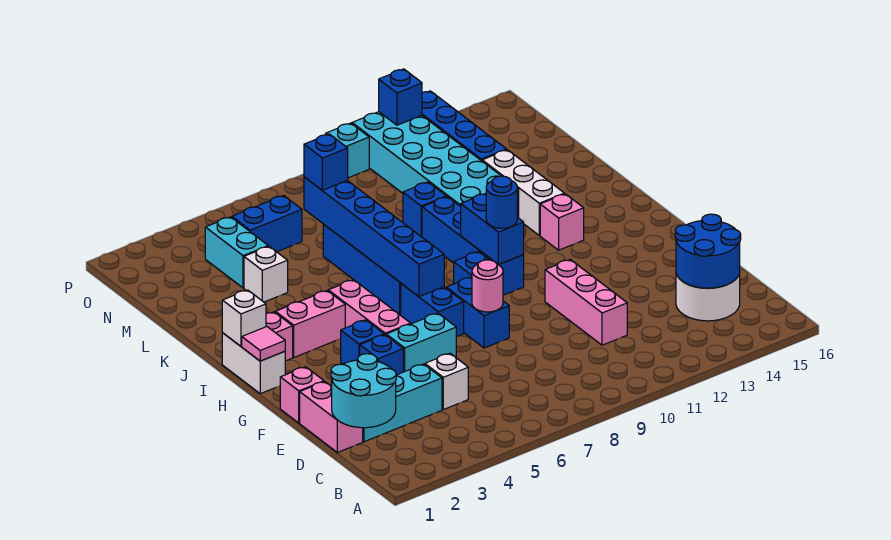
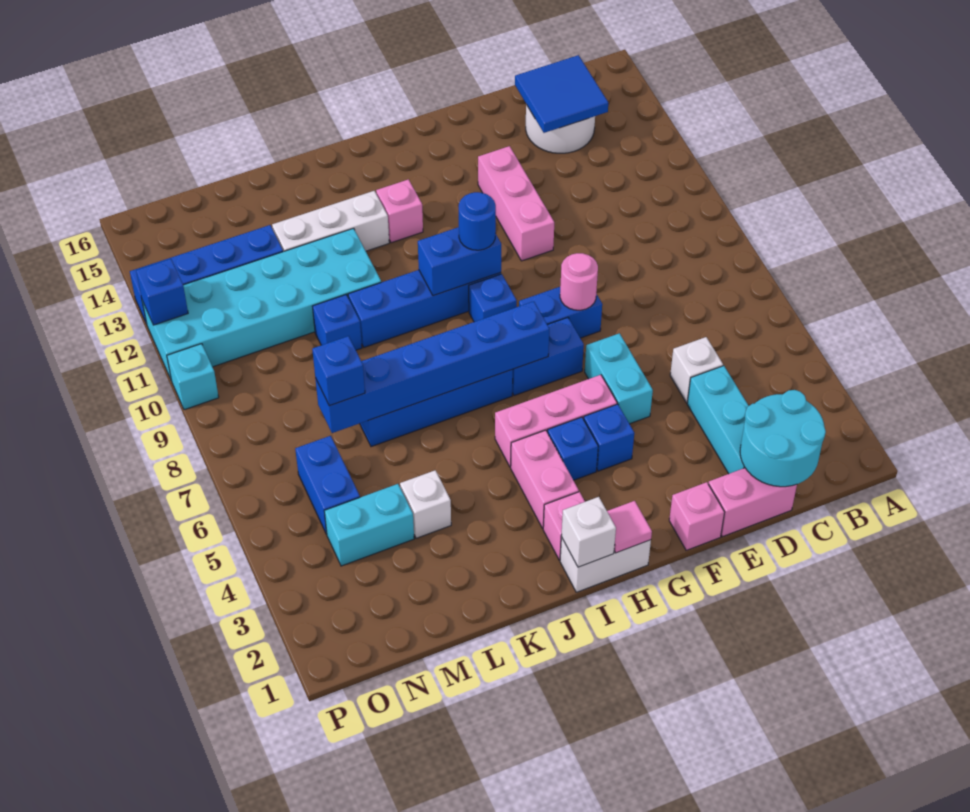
blue 2x2 round brick [675,214,741,288] -> blue 2x2 tile [515,55,608,133]
pink 1x3 brick [545,260,627,345] -> pink 1x3 brick turned to [478,146,554,261]
blue 1x1 brick [360,335,403,375] -> blue 1x1 brick moved to [548,417,598,480]

